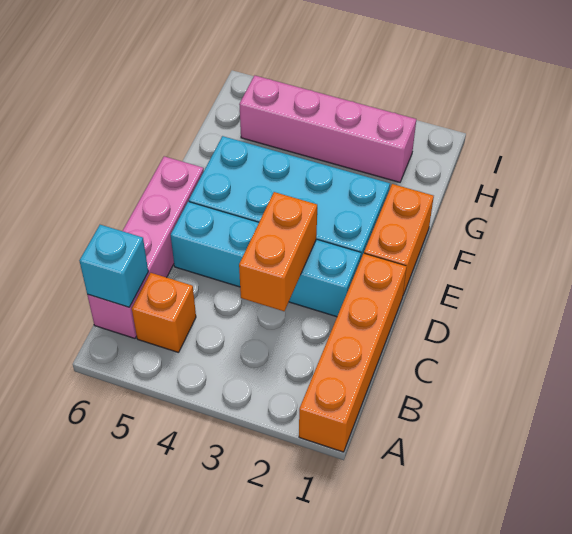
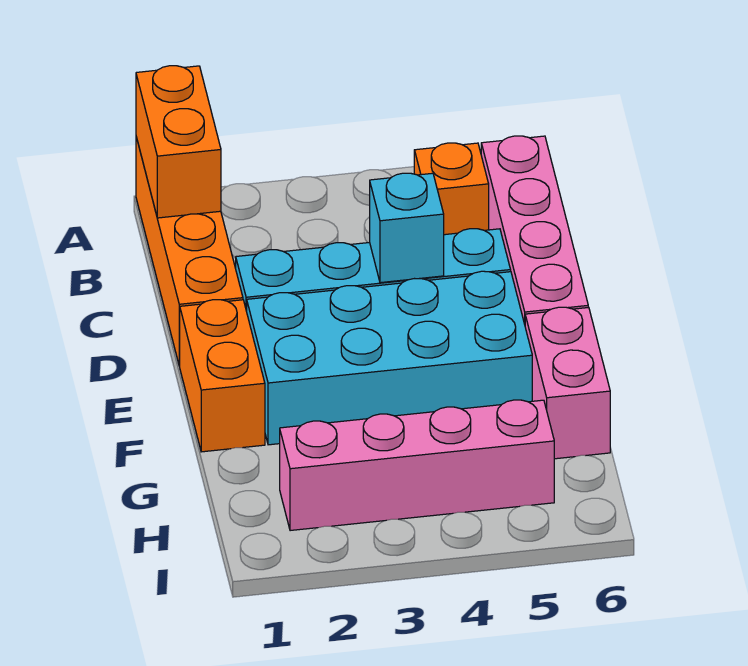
cyan 1x1 brick [79,225,148,307] -> cyan 1x1 brick moved to [370,173,444,283]
orange 1x2 brick [239,192,317,311] -> orange 1x2 brick moved to [136,66,221,218]
none -> pink 1x2 brick [525,307,610,459]

